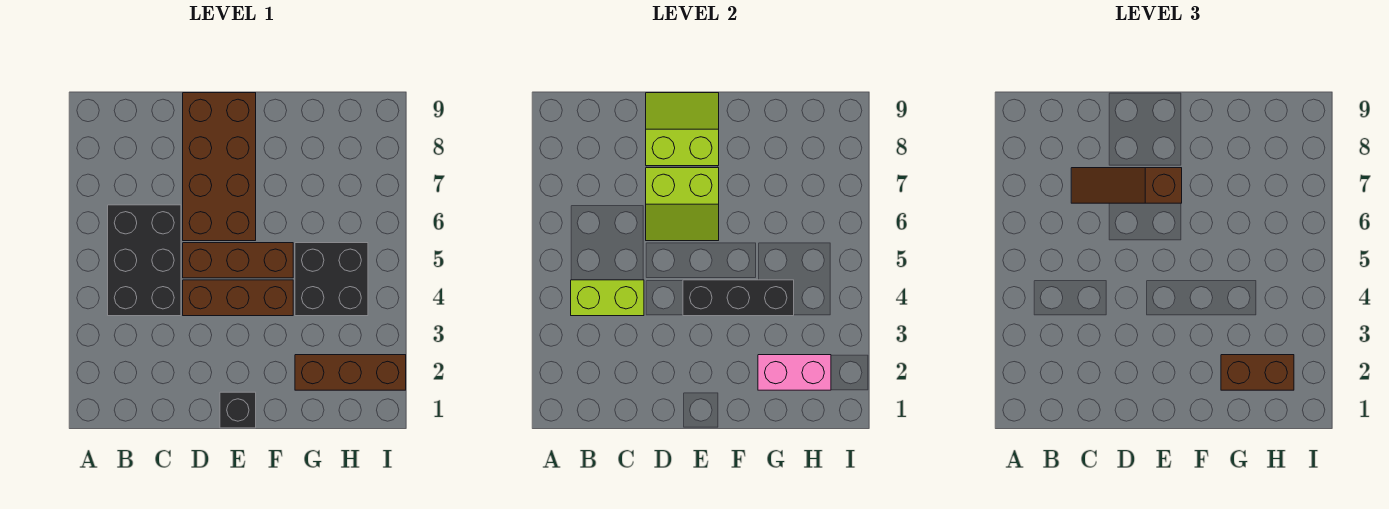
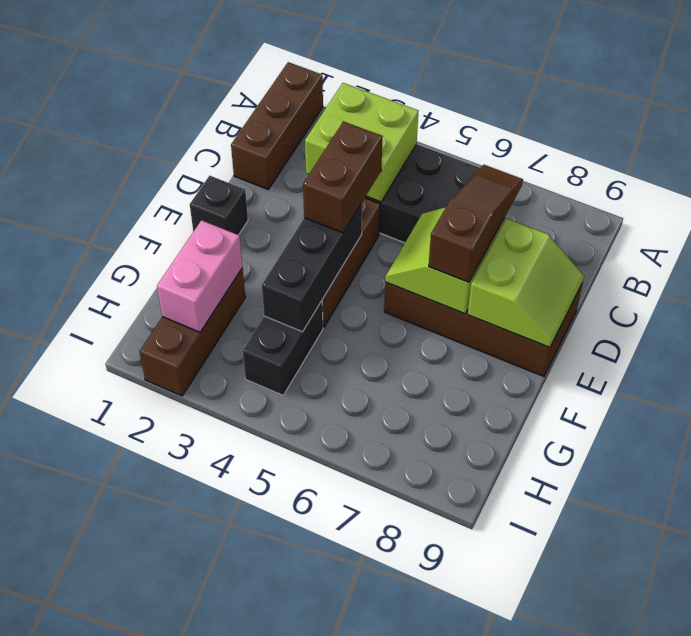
lime 1x2 brick [571,280,644,316] -> lime 2x2 brick [305,83,418,202]
brown 1x3 brick [183,243,293,278] -> brown 1x3 brick moved to [231,62,323,189]
brown 1x2 brick [1221,355,1294,390] -> brown 1x2 brick moved to [303,122,382,233]
black 2x2 brick [295,243,368,316] -> black 1x2 brick [243,301,323,395]

